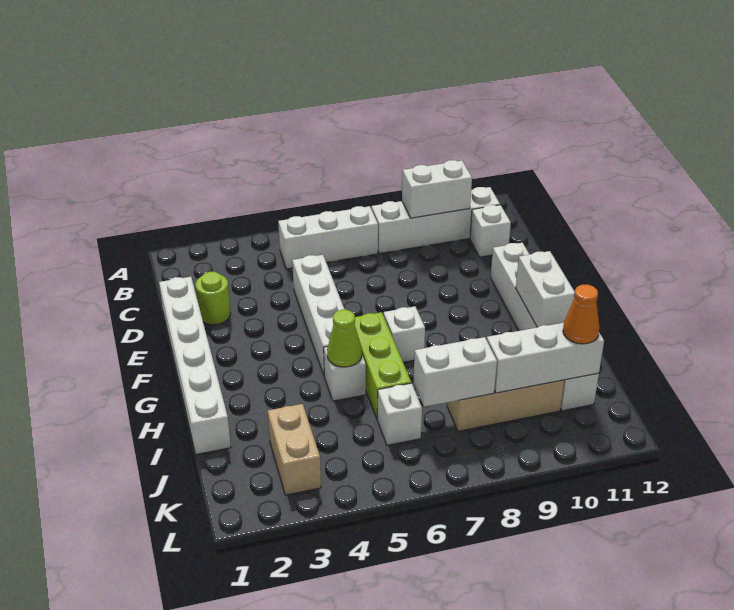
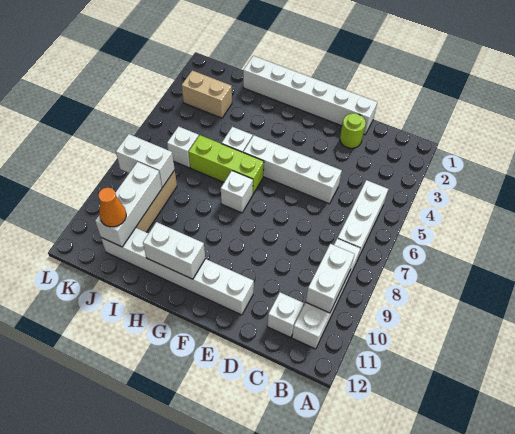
lime 1x1 cone [327,310,362,367] -> none
white 1x2 brick [414,337,497,407] -> white 1x2 brick turned to [116,134,175,187]

